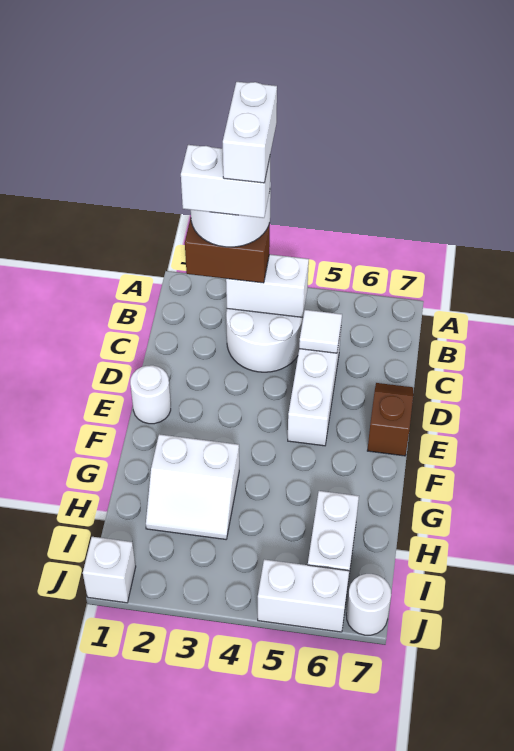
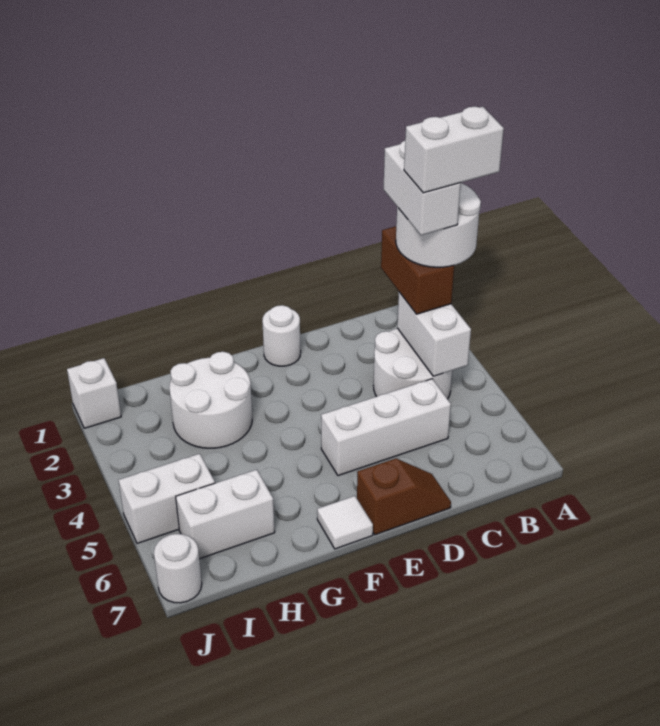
white 1x1 tile [299,310,342,353] -> white 1x1 tile moved to [317,496,373,549]
white 2x2 slope [146,434,239,539] -> white 2x2 round brick [169,352,252,448]
white 1x2 brick [258,559,349,632] -> white 1x2 brick turned to [119,454,215,543]

